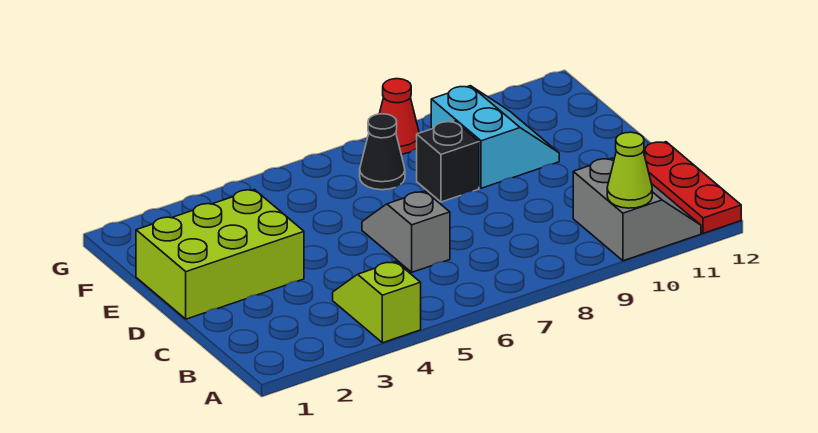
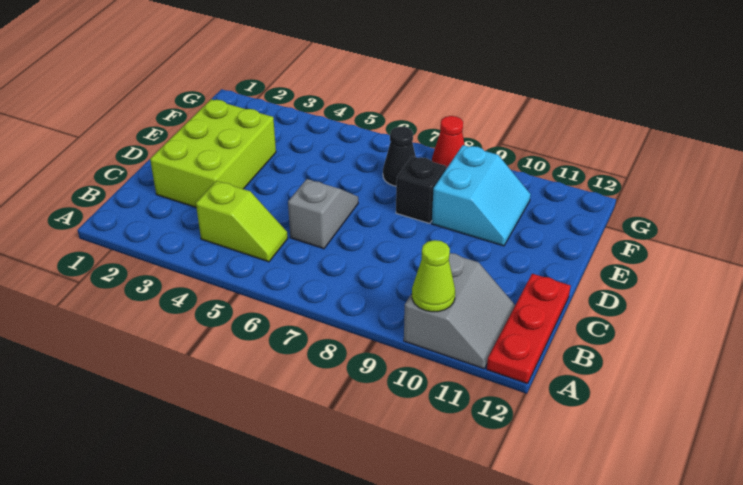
lime 1x2 slope [333,261,421,343] -> lime 1x2 slope turned to [196,181,288,262]
lime 2x3 brick [136,190,304,319] -> lime 2x3 brick turned to [150,99,276,207]

